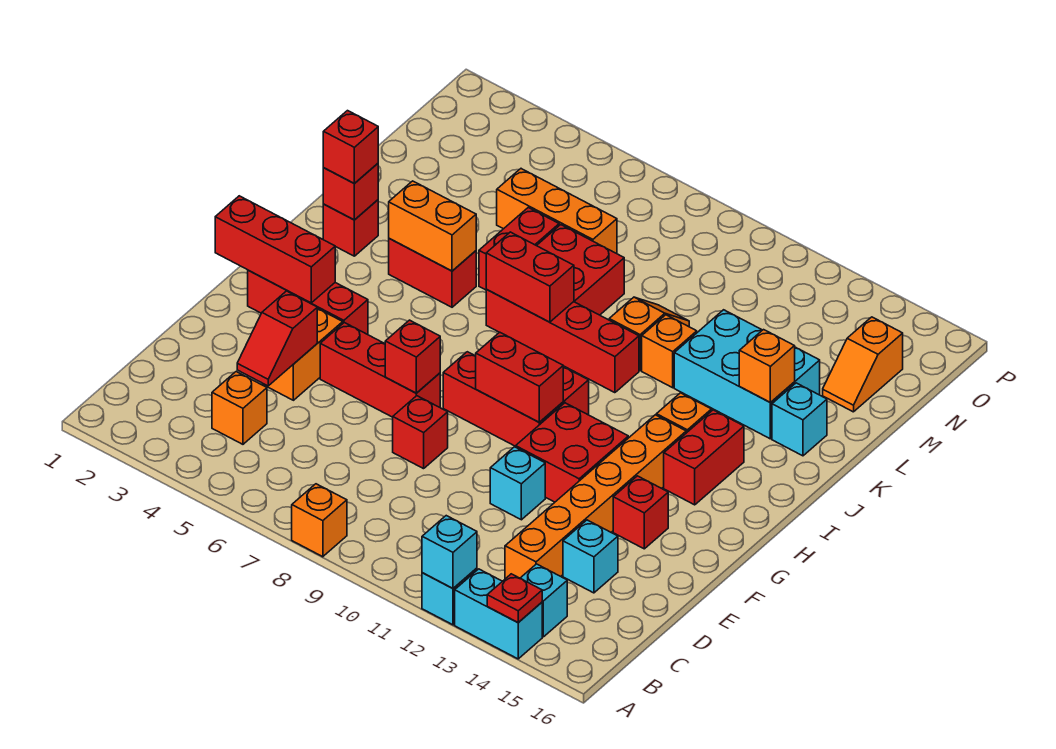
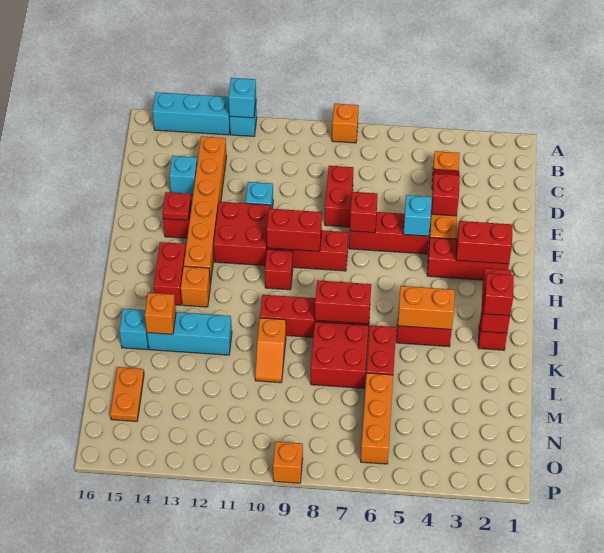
cyan 1x2 brick [455,569,542,659] -> cyan 1x3 brick [153,92,230,135]
red 1x1 plate [487,574,542,622] -> red 1x1 plate moved to [162,192,191,220]
cyan 1x1 brick [520,564,567,637] -> cyan 1x1 brick moved to [403,195,432,236]
red 1x1 brick [393,396,448,469] -> red 1x2 brick [325,166,354,227]
red 1x3 brick [215,196,335,303] -> red 1x2 brick [456,221,513,264]
red 1x1 brick [323,163,378,220] -> red 1x2 brick [481,268,511,333]
orange 1x1 brick [642,315,697,388] -> orange 1x1 brick moved to [273,442,303,483]
cyan 2x3 brick [674,310,820,439] -> cyan 1x3 brick [147,312,232,355]
orange 1x3 brick [497,169,617,254] -> orange 1x3 brick turned to [361,373,393,464]
orange 1x2 slope [823,317,903,412] -> orange 1x2 plate [110,367,144,421]

